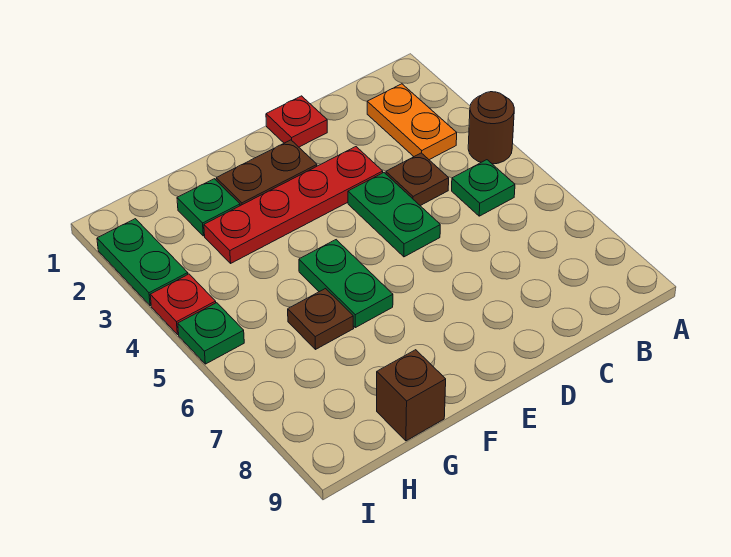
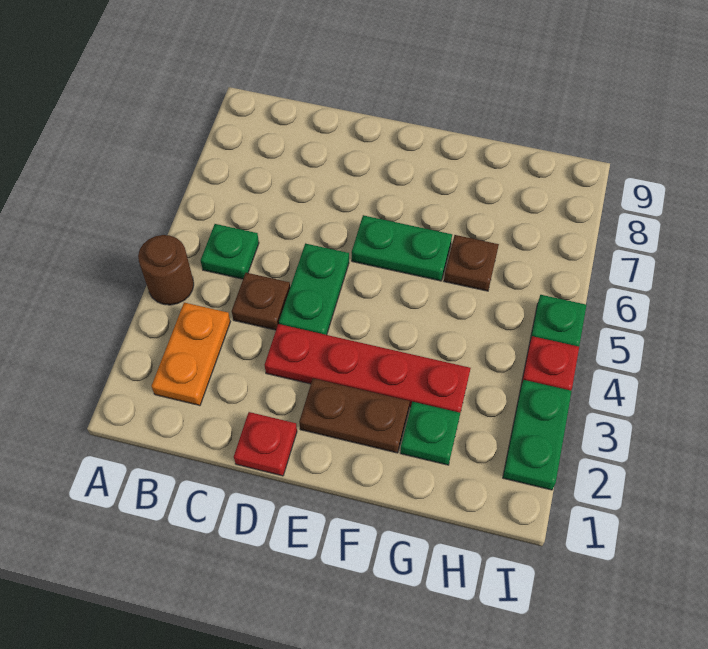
green 1x2 plate [299,240,393,328] -> green 1x2 plate turned to [352,215,452,281]
brown 1x1 brick [377,350,446,441] -> none

